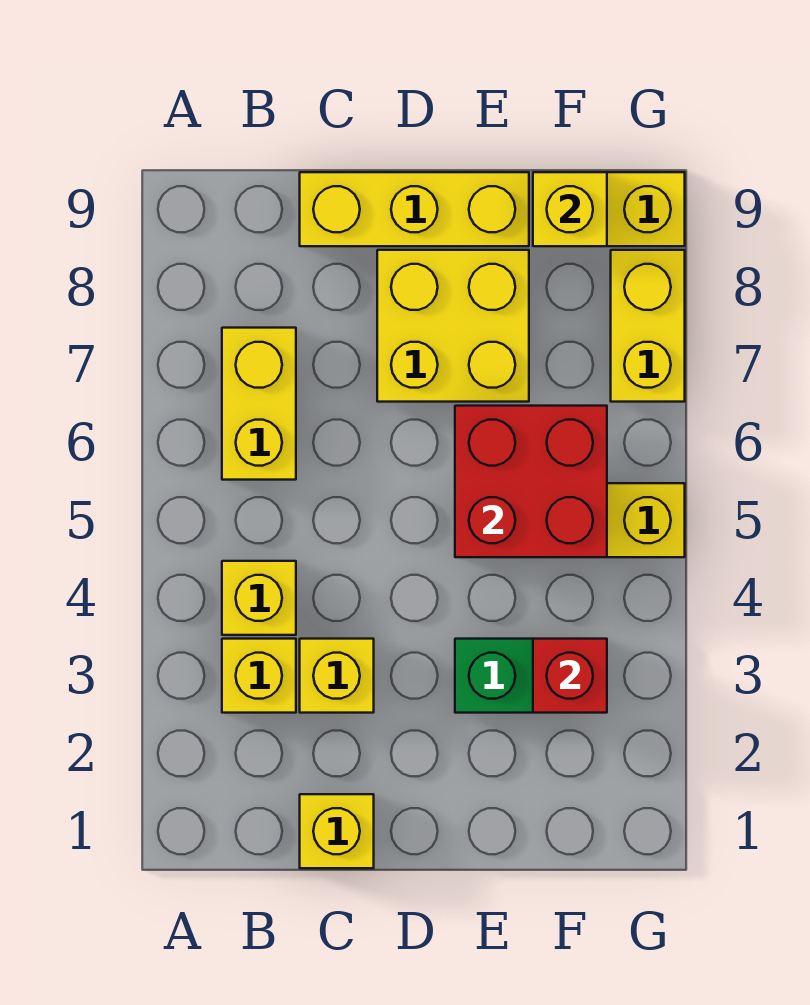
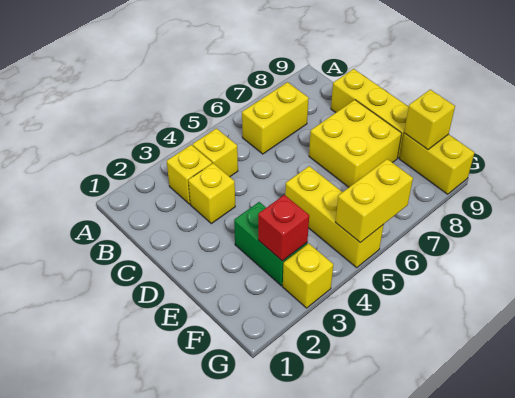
yellow 1x1 brick [300,794,374,868] -> yellow 1x1 brick moved to [283,243,333,308]
red 2x2 brick [455,406,607,557] -> none
yellow 1x2 brick [611,250,685,402] -> yellow 1x2 brick moved to [335,159,413,243]

